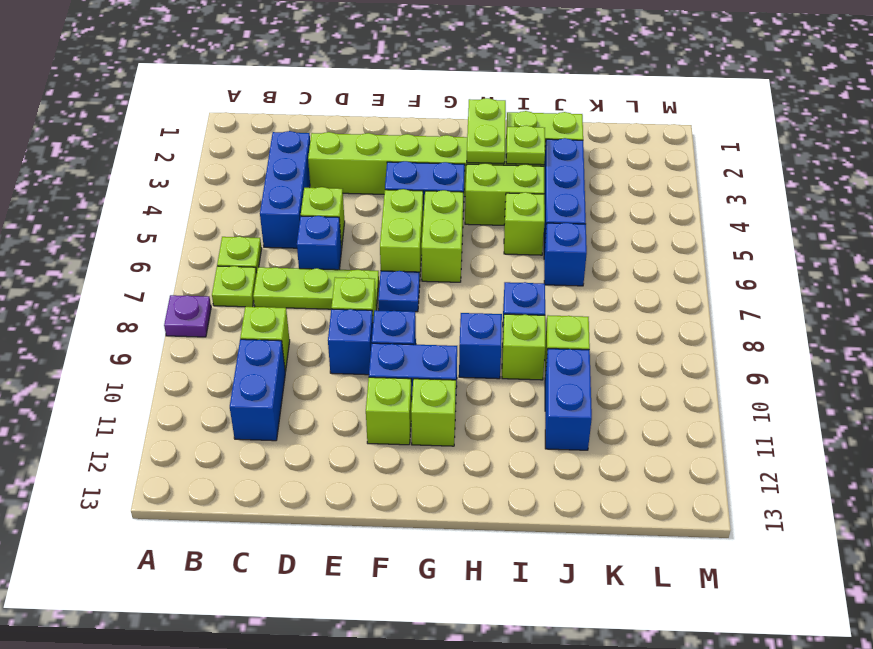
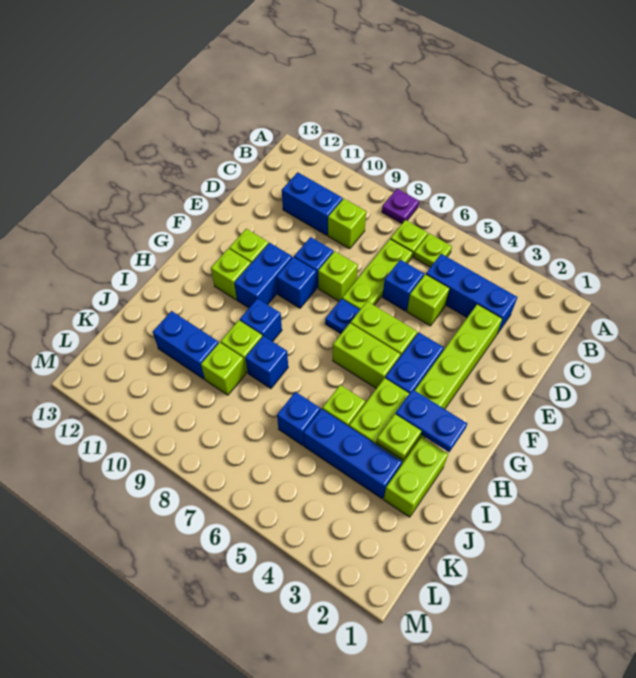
lime 1x2 plate [467,98,506,164] -> blue 1x2 plate [396,390,467,452]

